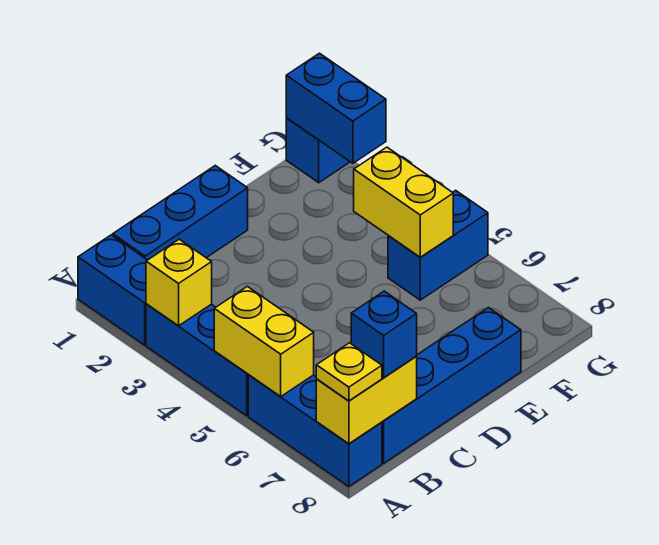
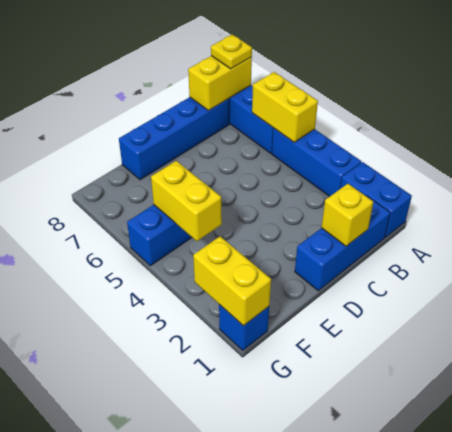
yellow 1x1 brick [146,239,212,326] -> yellow 1x1 brick moved to [321,184,373,246]
blue 1x1 brick [351,291,417,378] -> none
blue 1x2 brick [286,53,386,163] -> yellow 1x2 brick [193,236,271,326]

